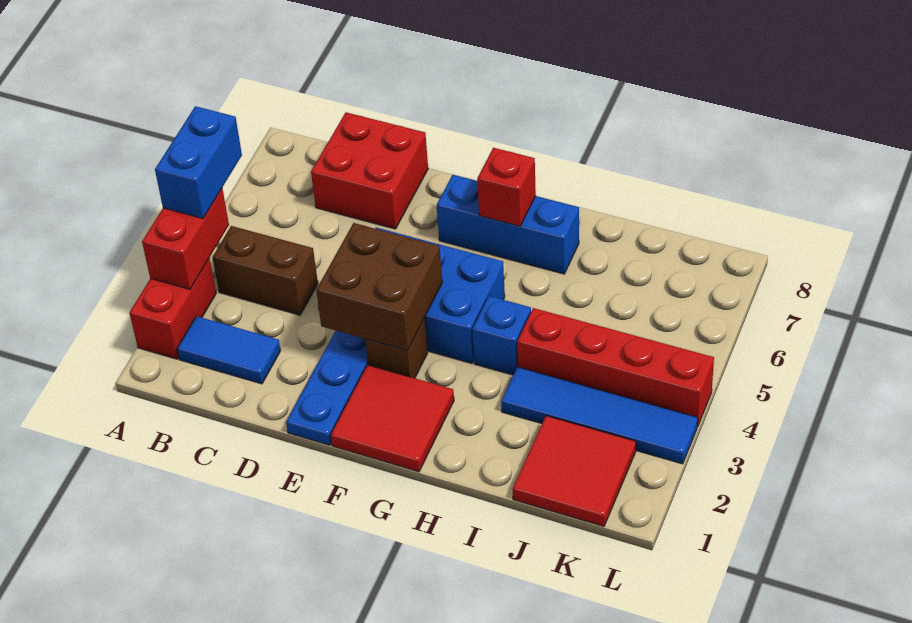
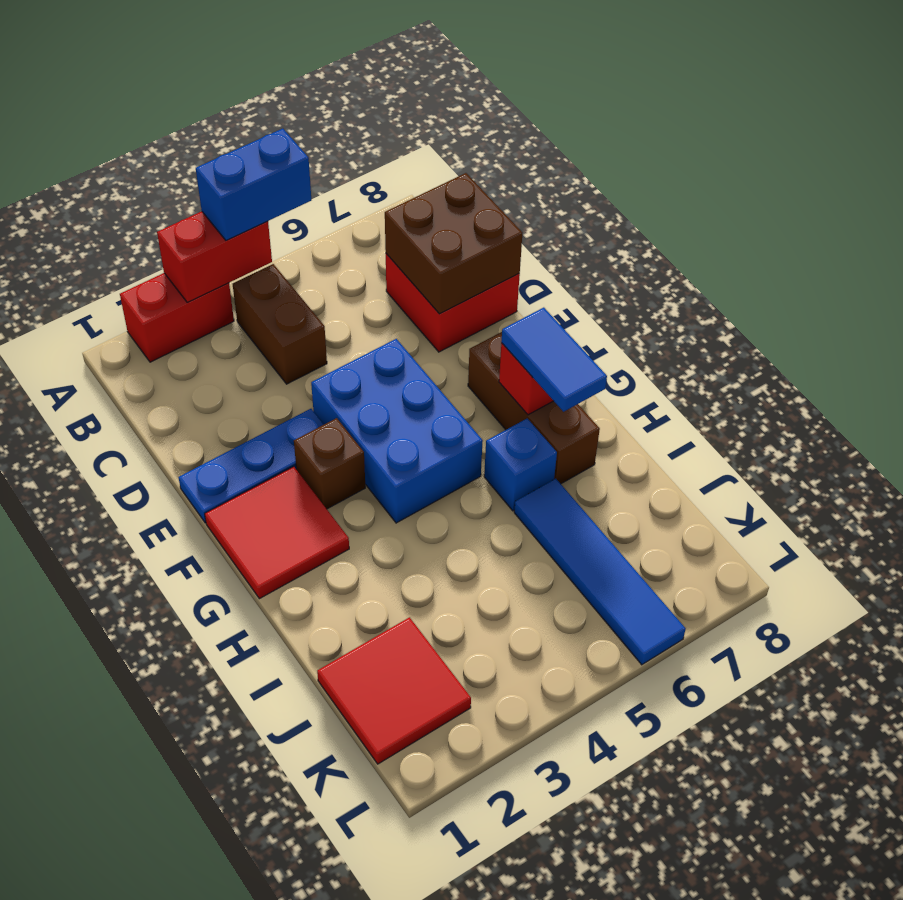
blue 1x2 tile [177,316,281,384] -> blue 1x2 tile moved to [501,308,607,412]
brown 2x2 brick [316,223,442,351] -> brown 2x2 brick moved to [385,173,522,314]
blue 1x3 brick [437,175,579,274] -> brown 1x3 brick [468,332,600,484]
blue 1x1 brick [472,296,531,375] -> blue 1x1 brick moved to [484,418,557,511]
blue 1x4 tile [501,367,698,464] -> blue 1x4 tile moved to [514,479,686,665]
red 1x4 brick [517,308,714,427] -> none

